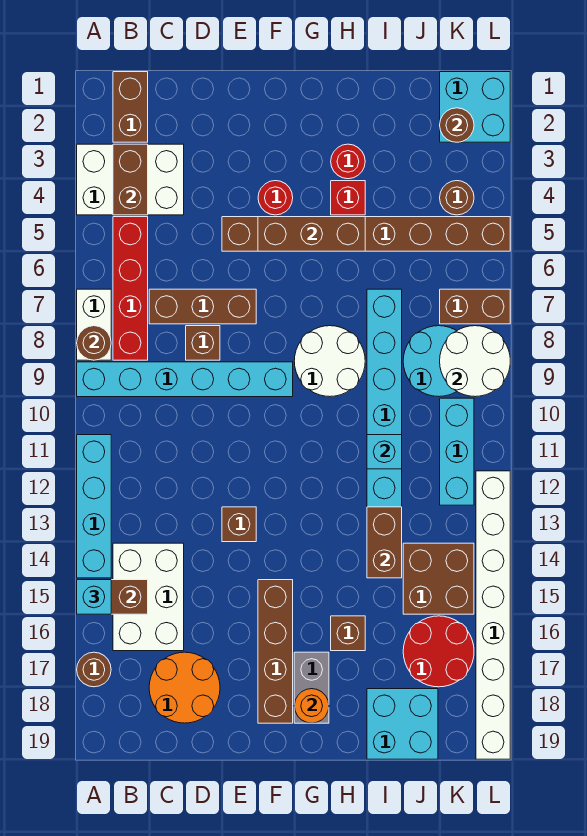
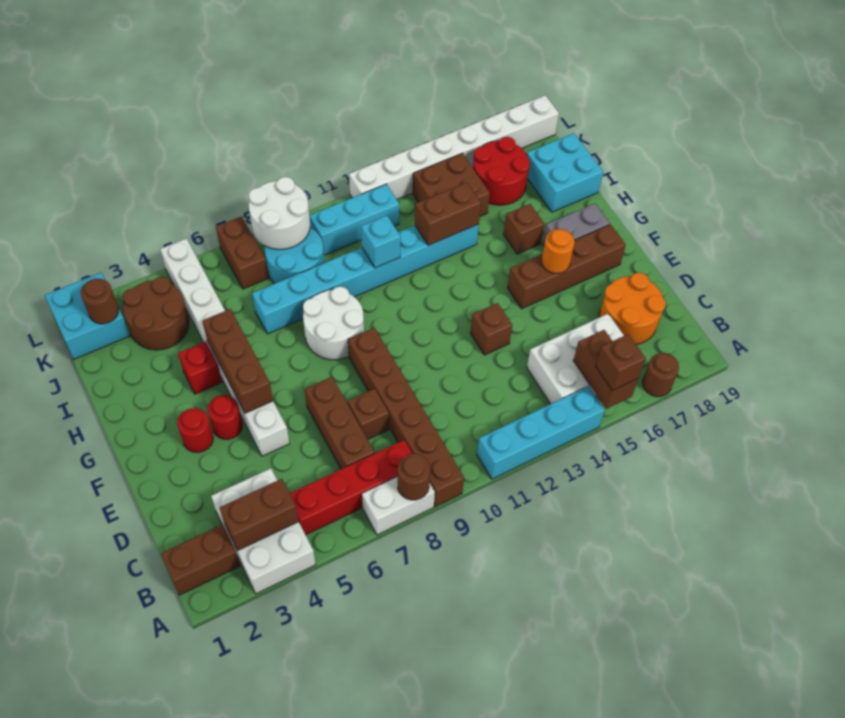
cyan 1x6 brick [77,362,293,397] -> brown 1x6 brick [348,328,464,507]
cyan 1x1 brick [77,580,111,614] -> brown 1x1 brick [596,334,646,391]
brown 1x8 brick [222,217,510,251] -> white 1x8 brick [160,238,290,456]
orange 1x1 round brick [294,689,329,723] -> orange 1x1 round brick moved to [542,229,575,273]
red 1x1 round brick [331,144,365,179] -> red 1x1 round brick moved to [177,408,213,452]
brown 1x1 round brick [440,181,474,215] -> brown 2x2 round brick [123,277,189,350]

